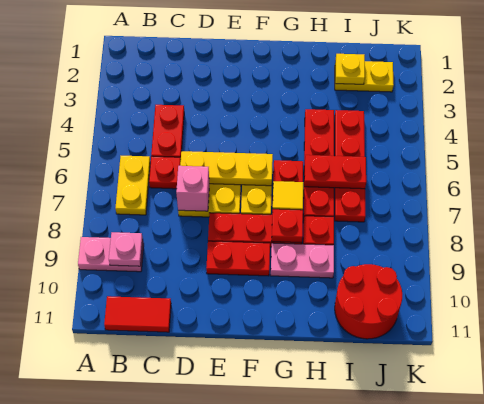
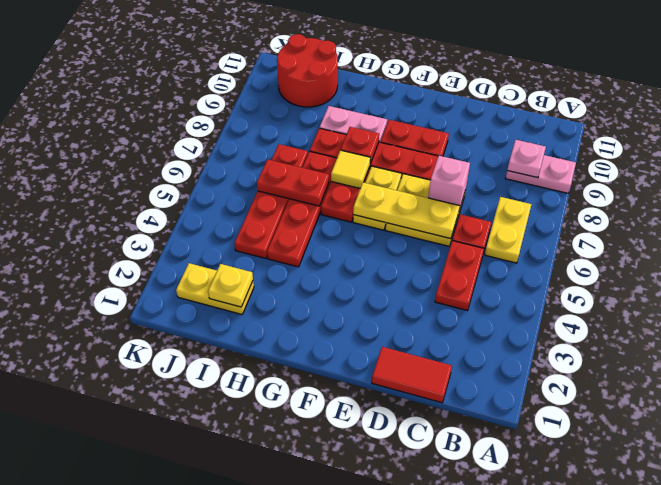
red 1x2 tile [104,296,171,332] -> red 1x2 tile moved to [372,347,452,403]

